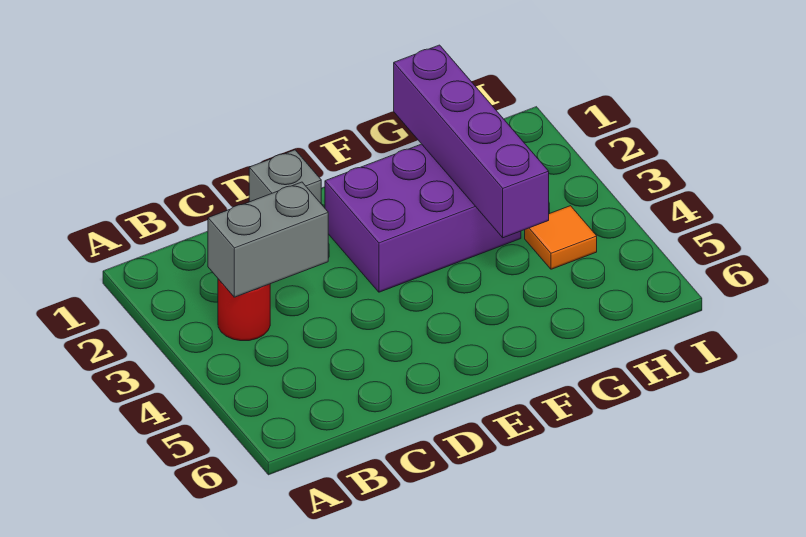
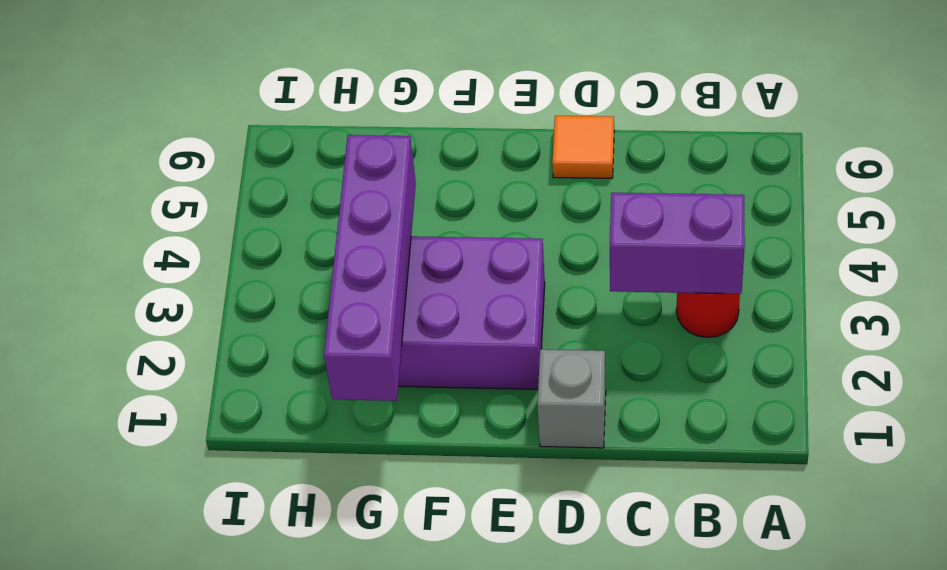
grey 1x2 brick [208,182,328,297] -> purple 1x2 brick [610,193,745,294]
orange 1x1 tile [525,206,597,269] -> orange 1x1 tile moved to [552,116,614,178]

